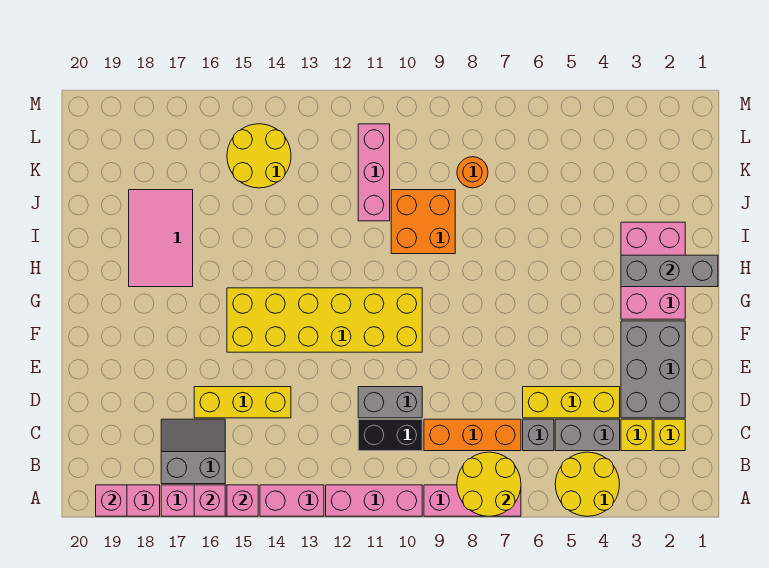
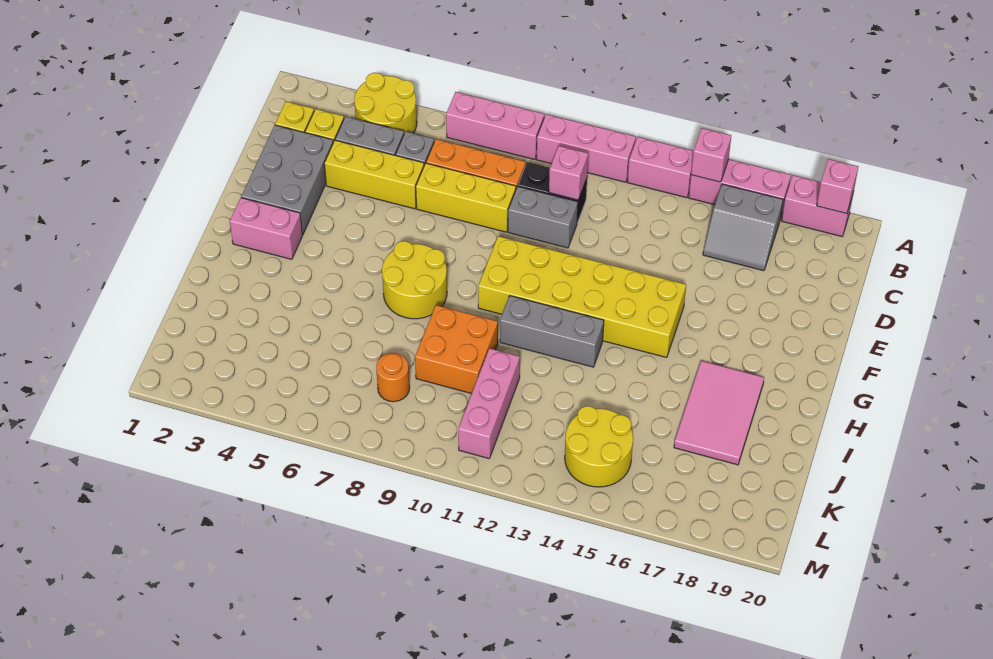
yellow 2x2 round brick [457,452,521,516] -> yellow 2x2 round brick moved to [382,241,447,319]
pink 1x1 brick [194,485,225,516] -> pink 1x1 brick moved to [549,146,588,200]
yellow 1x3 brick [194,387,291,418] -> yellow 1x3 brick moved to [416,163,516,232]
pink 2x3 brick [621,222,685,319] -> pink 1x2 brick [230,198,303,259]
grey 1x3 brick [621,255,718,287] -> grey 1x3 brick moved to [500,296,604,367]

